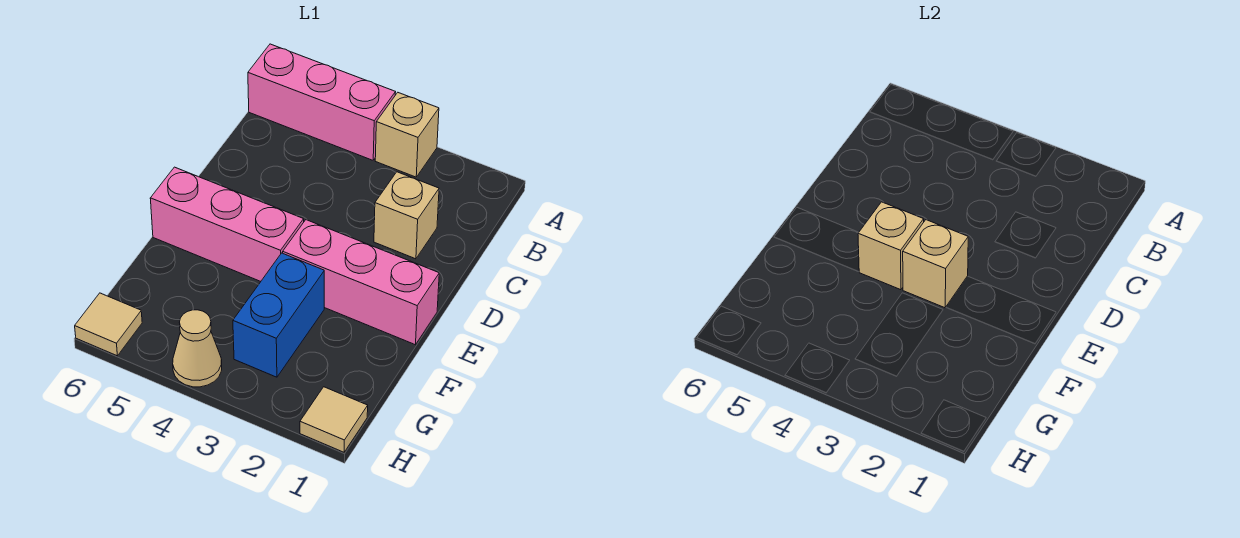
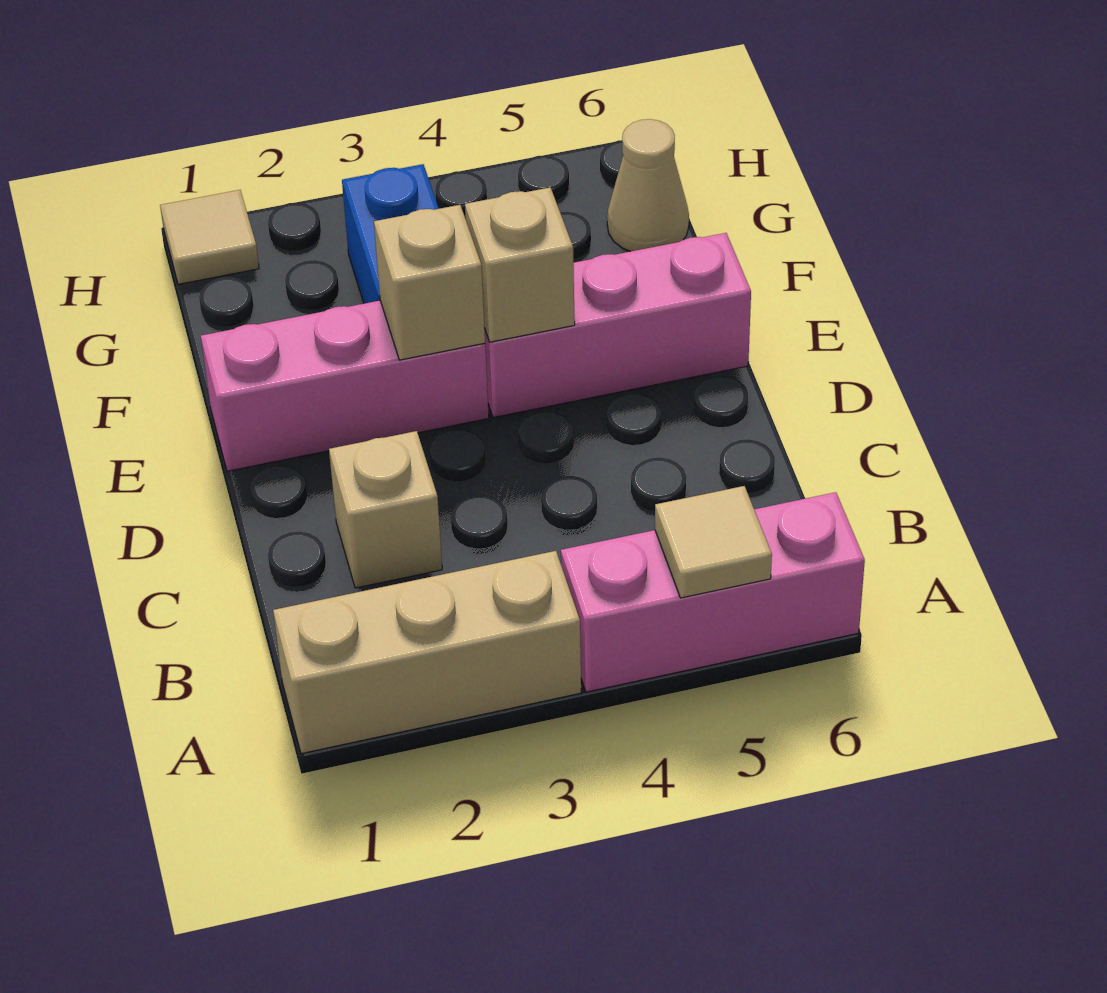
tan 1x1 brick [375,93,439,177] -> tan 1x3 brick [273,551,581,754]
tan 1x1 cone [173,310,222,387] -> tan 1x1 cone moved to [607,119,689,252]
tan 1x1 tile [75,293,142,356] -> tan 1x1 tile moved to [655,486,772,598]

